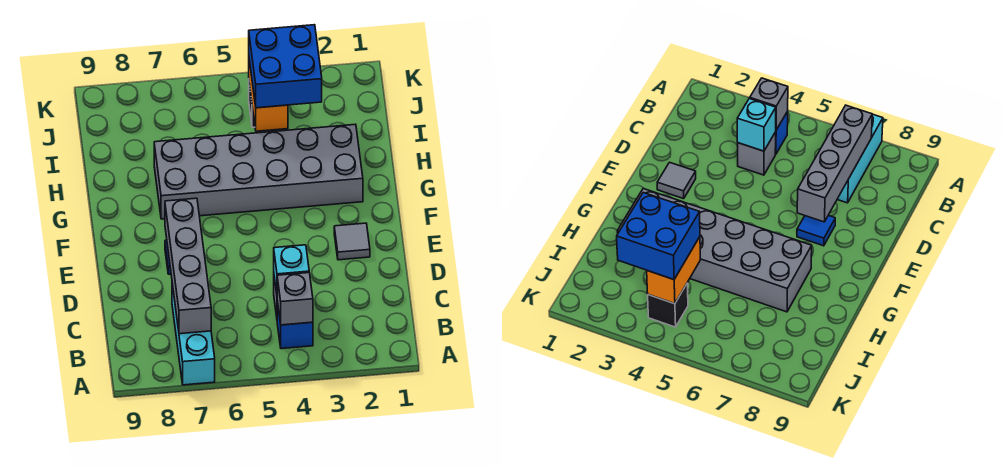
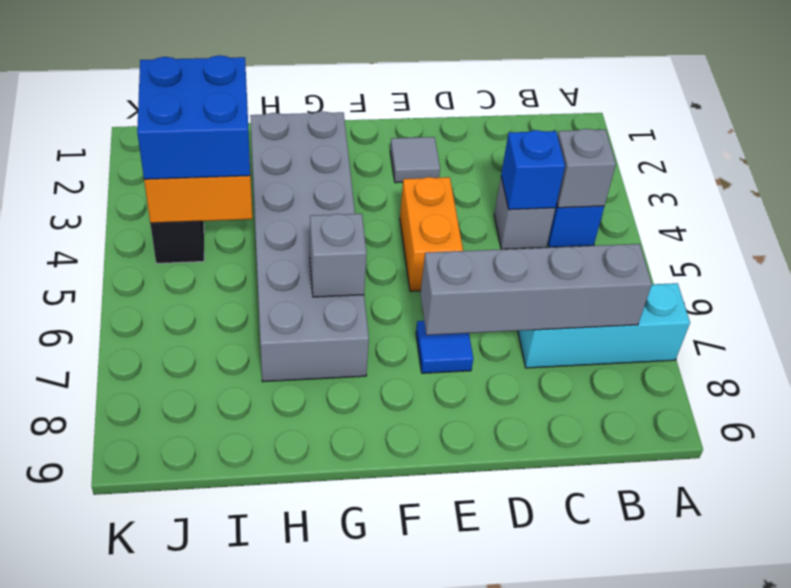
cyan 1x1 brick [274,245,309,293] -> blue 1x1 brick [501,130,565,210]
none -> orange 1x2 brick [400,177,463,291]
none -> grey 1x1 brick [310,214,367,297]

